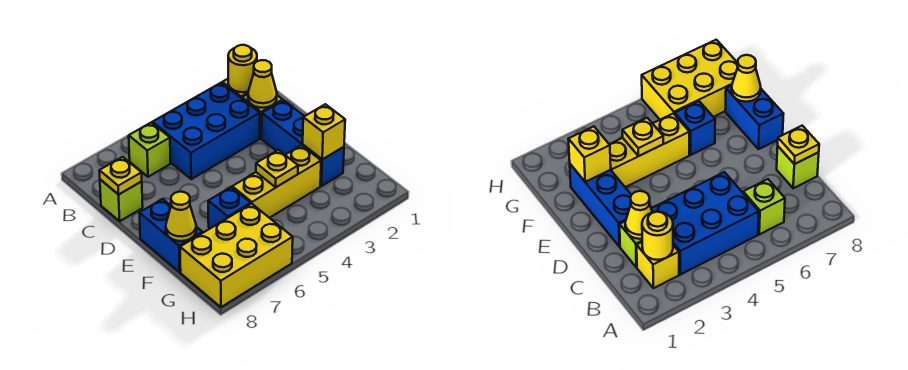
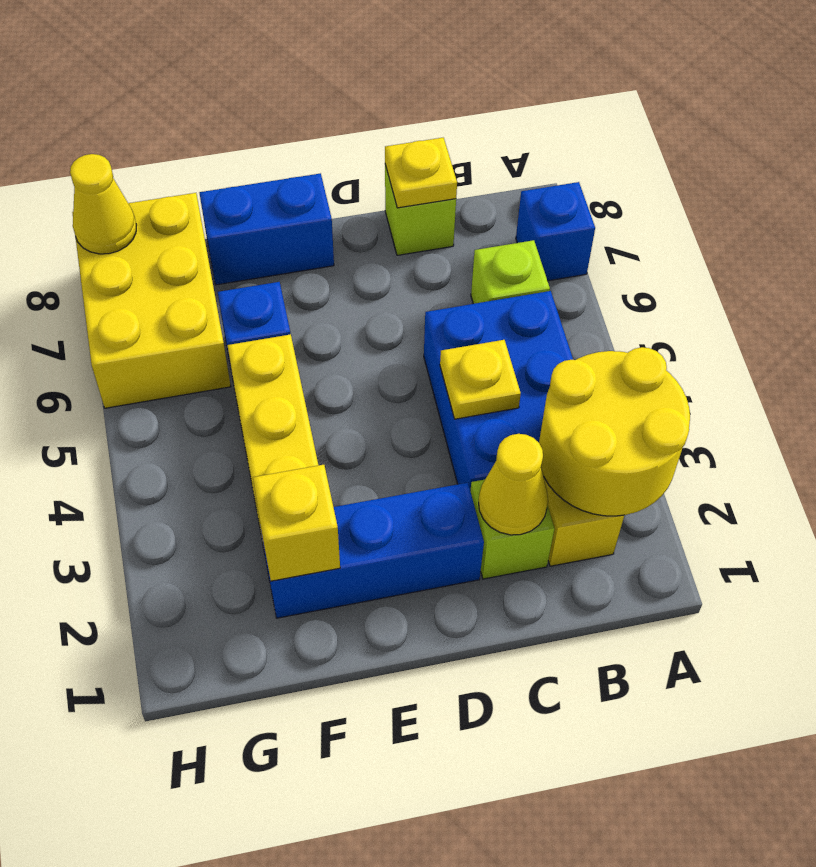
none -> blue 1x1 brick [516,182,595,281]
yellow 1x1 round brick [228,45,257,92] -> yellow 2x2 round brick [539,347,690,516]
yellow 1x1 plate [256,150,298,187] -> yellow 1x1 plate moved to [440,340,521,419]
yellow 1x1 cone [166,192,196,241] -> yellow 1x1 cone moved to [70,154,136,254]

